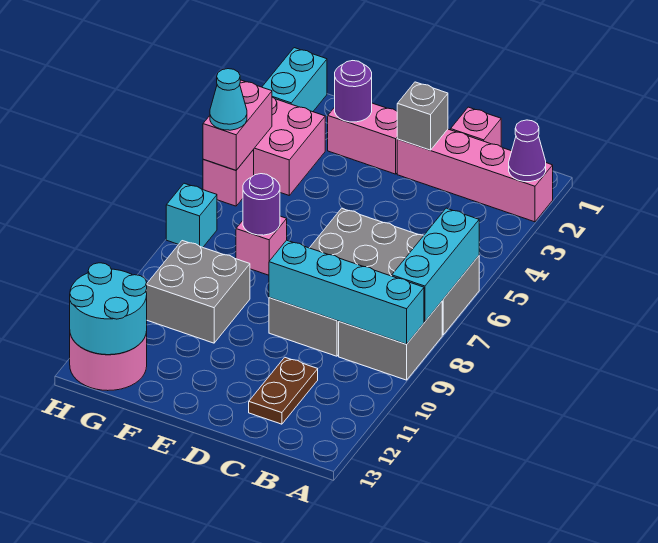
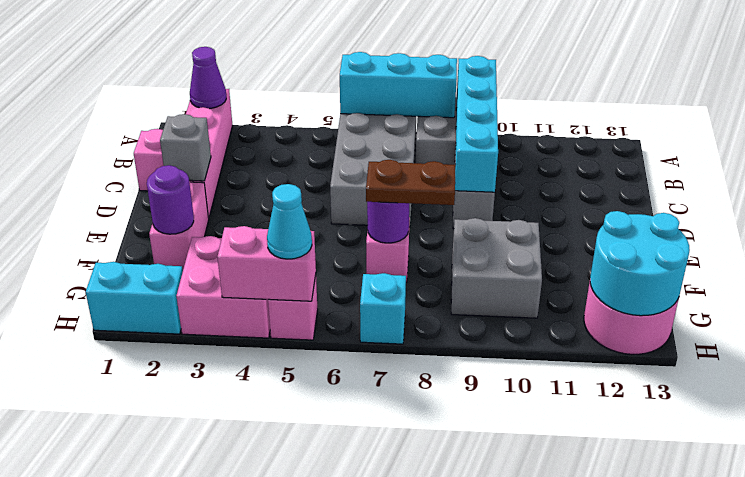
brown 1x2 plate [249,357,318,424] -> brown 1x2 plate moved to [366,160,455,205]

